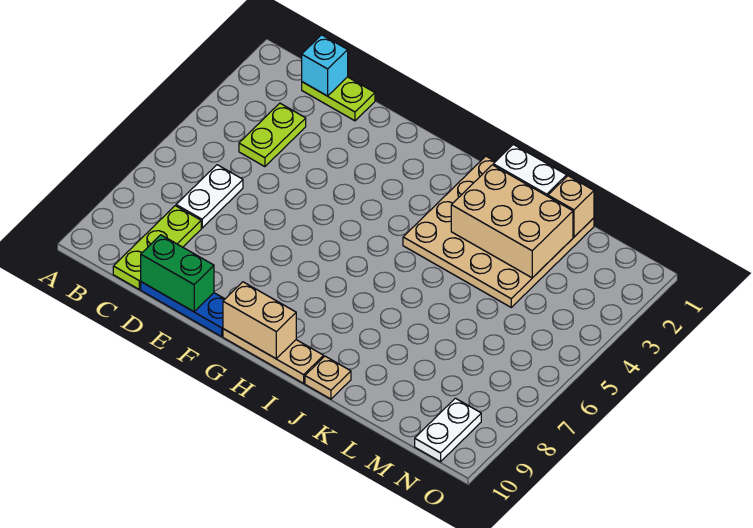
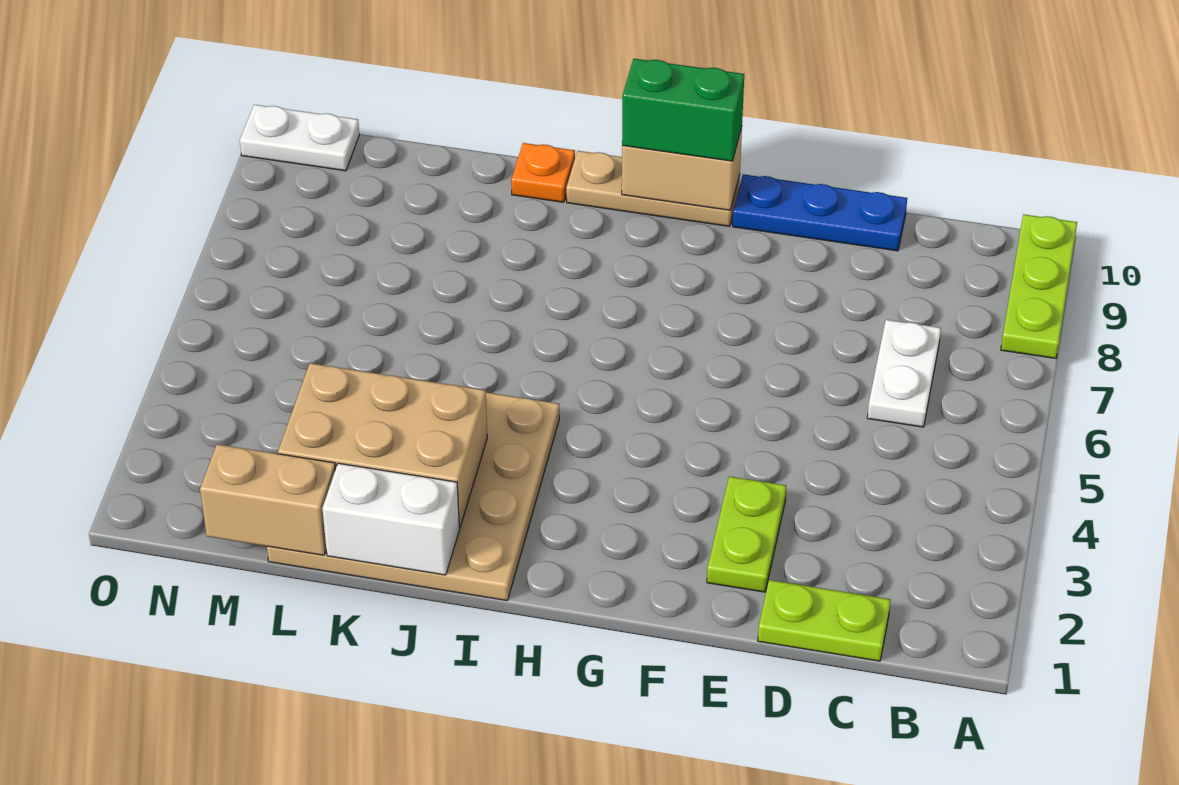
cyan 1x1 brick [302,35,348,96] -> none
lime 1x2 plate [239,103,306,167] -> lime 1x2 plate moved to [707,476,786,592]
lime 1x3 plate [113,206,201,289] -> lime 1x3 plate moved to [1001,214,1077,358]
green 1x2 brick [141,235,214,312] -> green 1x2 brick moved to [622,59,744,161]
tan 1x1 plate [305,356,351,399] -> orange 1x1 plate [511,143,575,202]
tan 1x1 brick [548,176,594,237] -> tan 1x2 brick [200,444,335,555]
white 1x2 plate [415,398,481,462] -> white 1x2 plate turned to [240,105,359,171]

